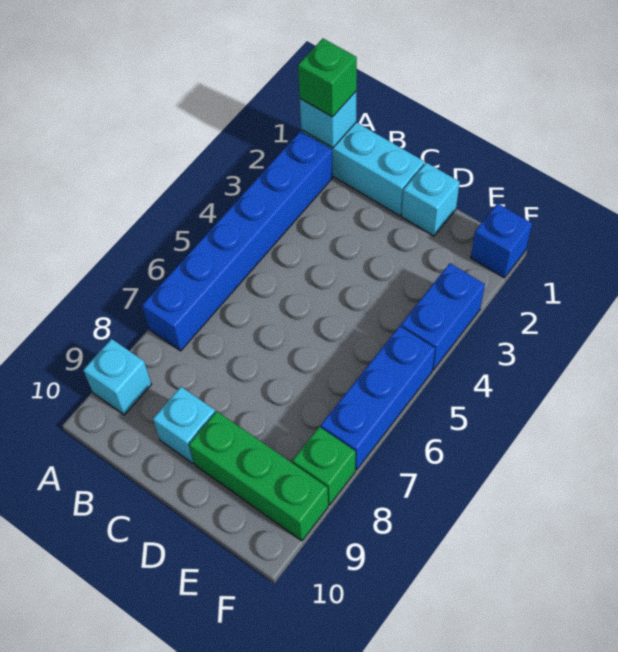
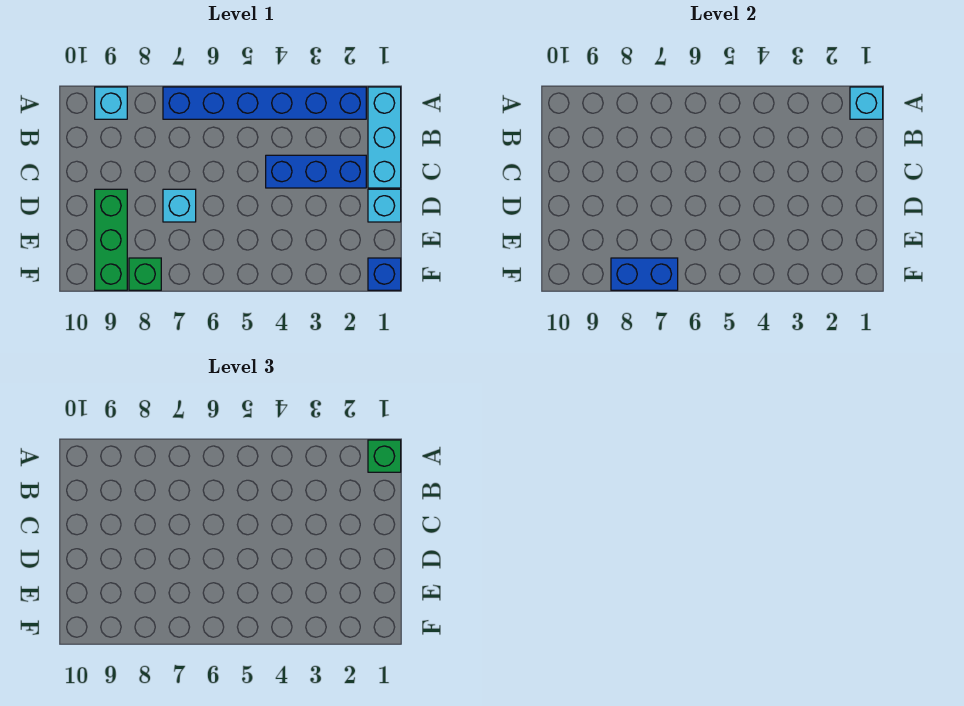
cyan 1x1 brick [153,387,216,464] -> cyan 1x1 brick moved to [163,189,196,222]
blue 1x2 brick [401,263,485,370] -> blue 1x2 brick moved to [611,258,678,290]
blue 1x3 brick [321,326,435,470] -> blue 1x3 brick moved to [266,155,366,188]

